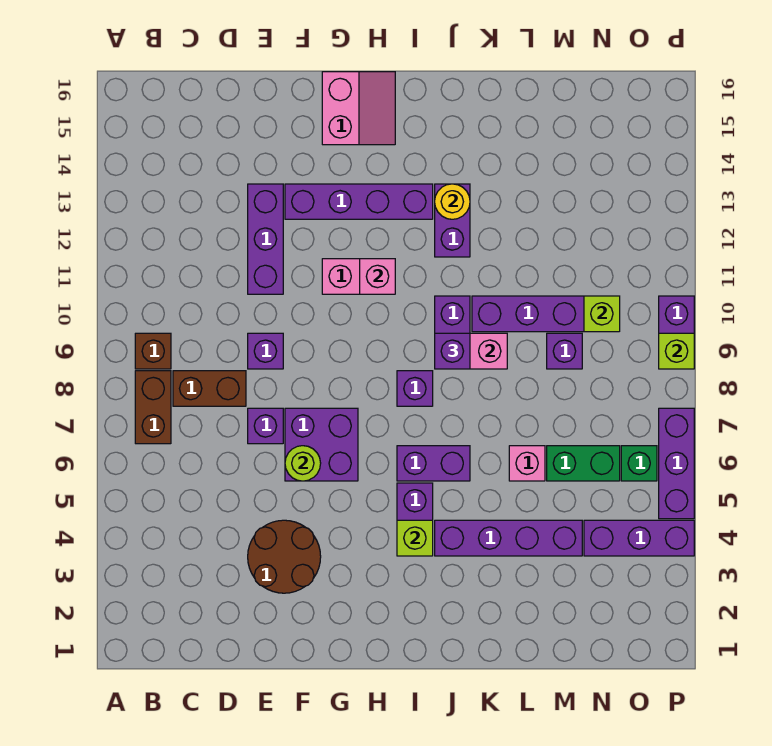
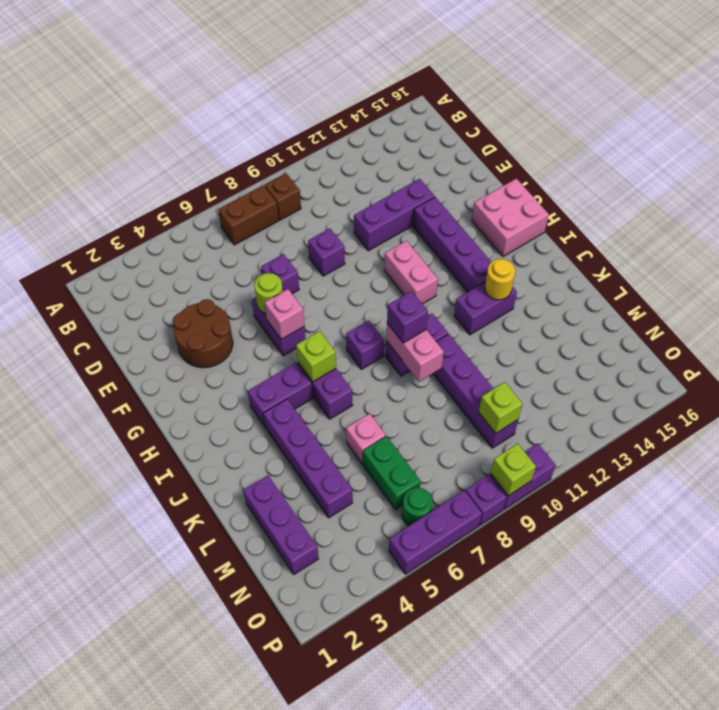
brown 1x2 brick [173,371,246,406] -> none
purple 2x2 brick [285,408,358,481] -> purple 1x2 brick [252,297,305,356]
pink 2x2 slope [322,72,395,145] -> pink 2x2 brick [472,179,549,257]
pink 1x1 brick [360,259,395,294] -> pink 1x1 brick moved to [265,289,304,339]
lime 1x1 brick [397,520,433,556] -> lime 1x1 brick moved to [296,331,336,382]
purple 1x1 brick [547,333,582,369] -> purple 1x1 brick moved to [466,475,507,525]
purple 1x3 brick [584,520,694,556] -> purple 1x3 brick moved to [243,475,318,574]
green 1x1 brick [621,446,657,481] -> green 1x1 round brick [402,488,433,526]

